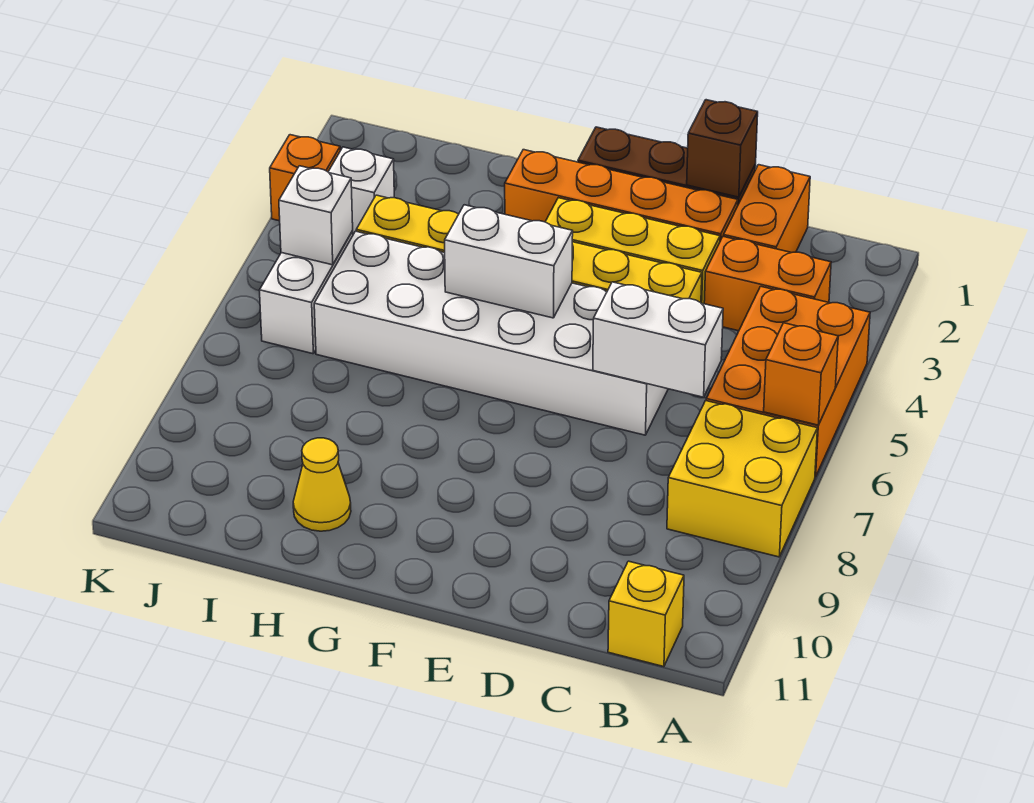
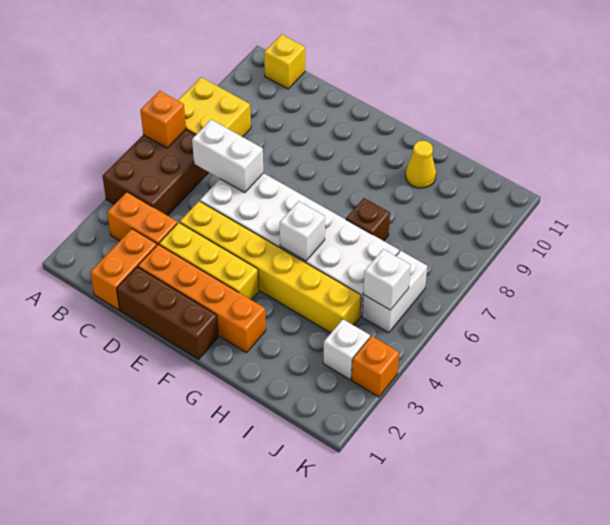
orange 2x3 brick [706,286,870,477] -> brown 2x3 brick [103,130,209,216]
brown 1x1 brick [687,100,758,197] -> brown 1x1 brick moved to [346,198,390,241]
white 1x2 brick [445,205,573,318] -> white 1x1 brick [280,201,325,261]

